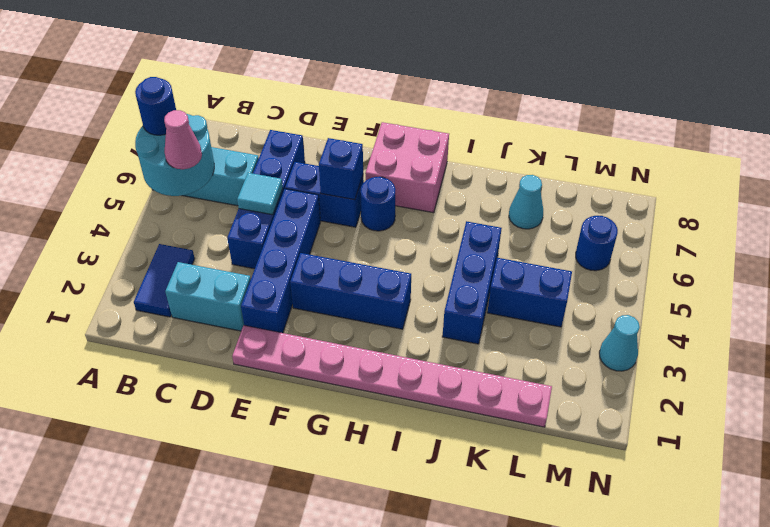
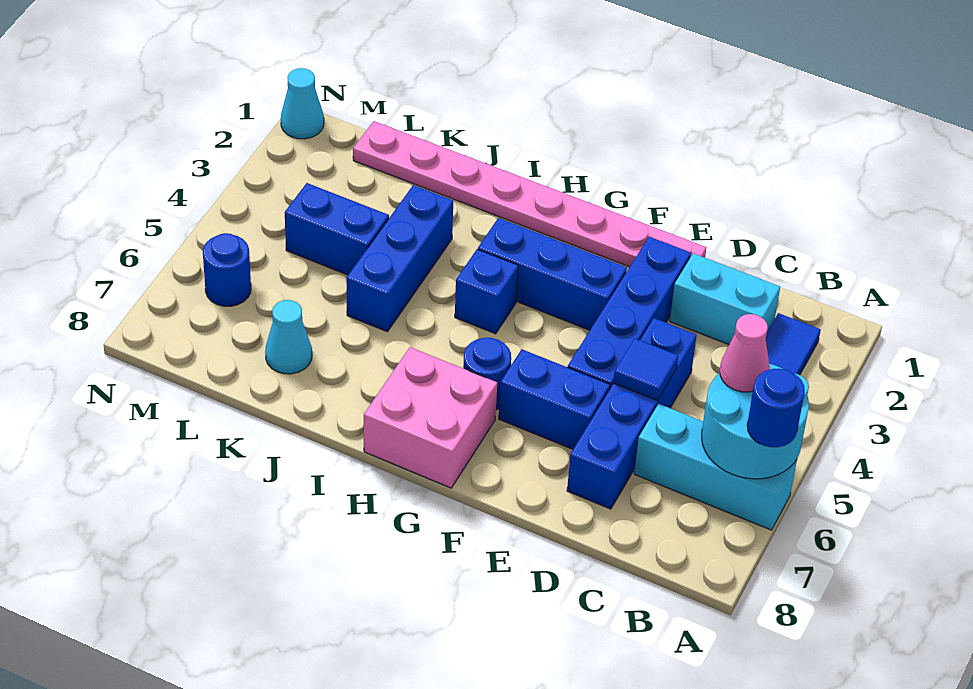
cyan 1x1 tile [237,173,283,215] -> blue 1x1 tile [614,339,678,400]
blue 1x1 brick [319,138,363,200] -> blue 1x1 brick moved to [455,249,518,334]
cyan 1x1 cone [599,315,640,371] -> cyan 1x1 cone moved to [281,68,324,139]

